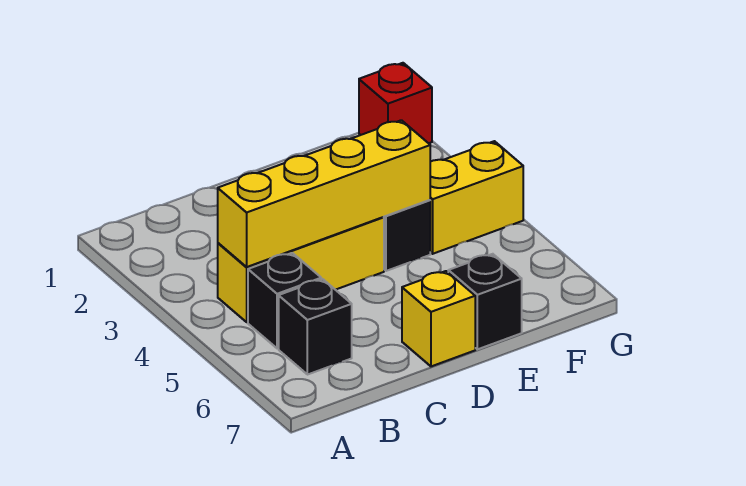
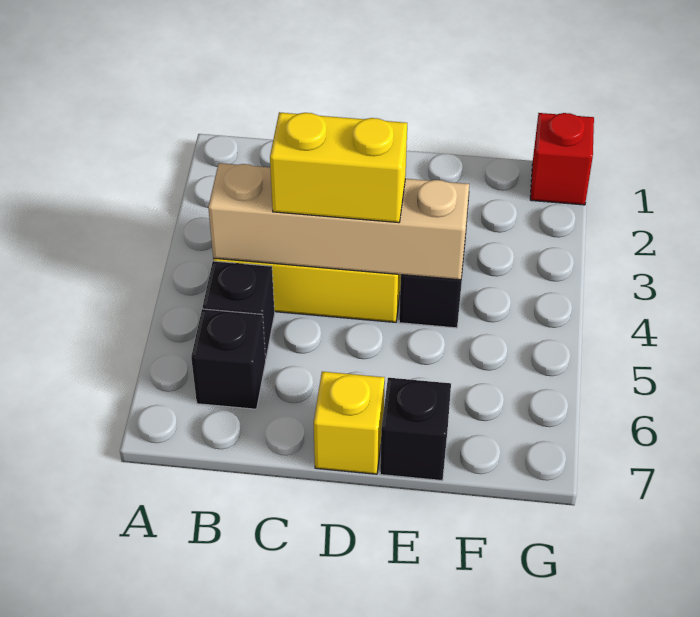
yellow 1x4 brick [218,120,430,267] -> tan 1x4 brick [208,163,469,280]
yellow 1x2 brick [430,141,523,254] -> yellow 1x2 brick moved to [270,112,407,223]

